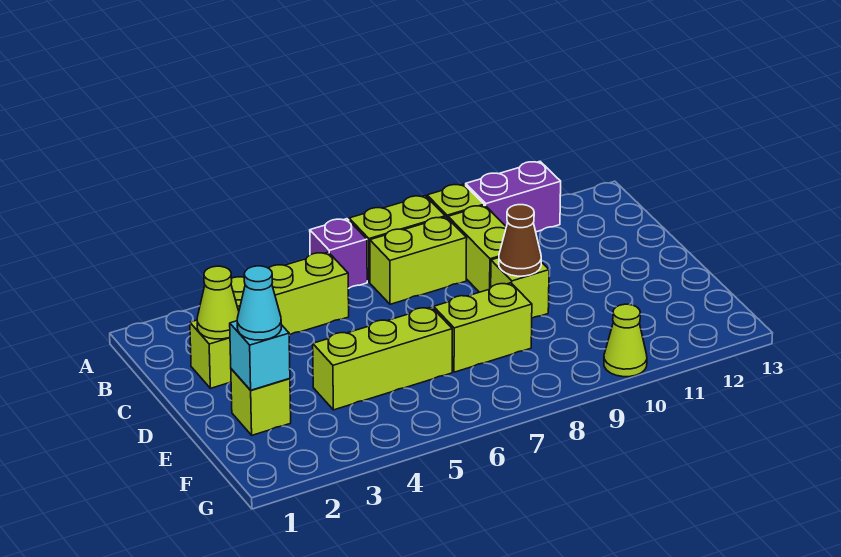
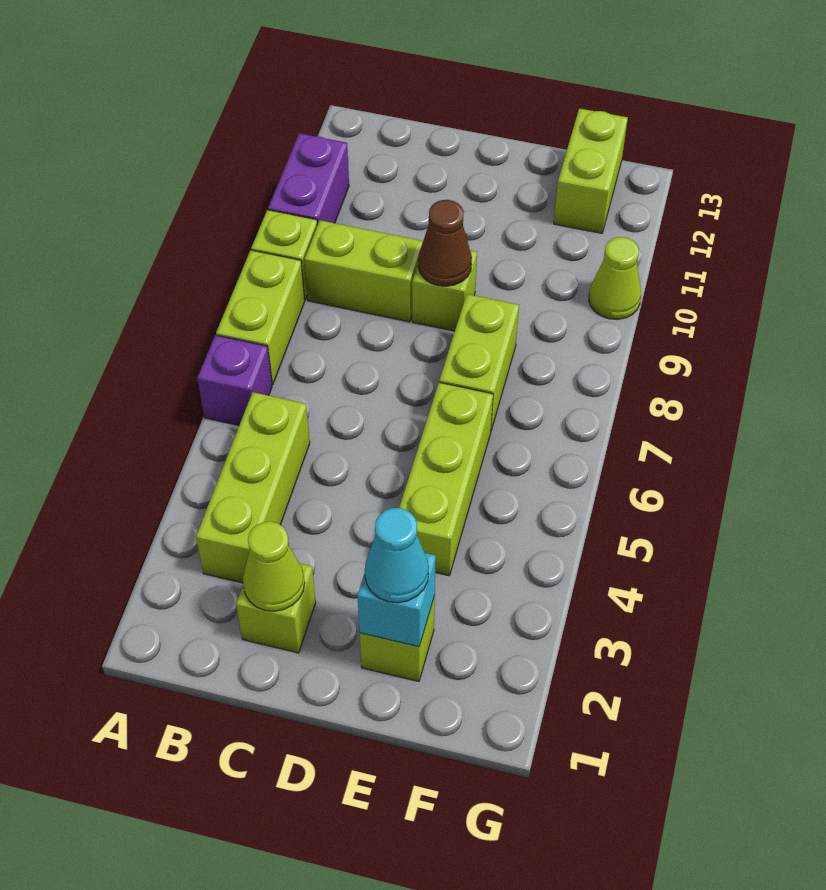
lime 1x2 brick [370,217,467,304] -> lime 1x2 brick moved to [554,108,628,233]

